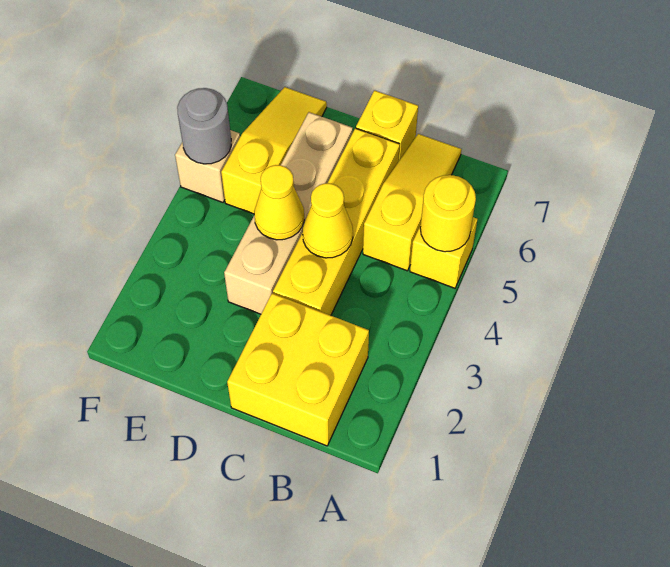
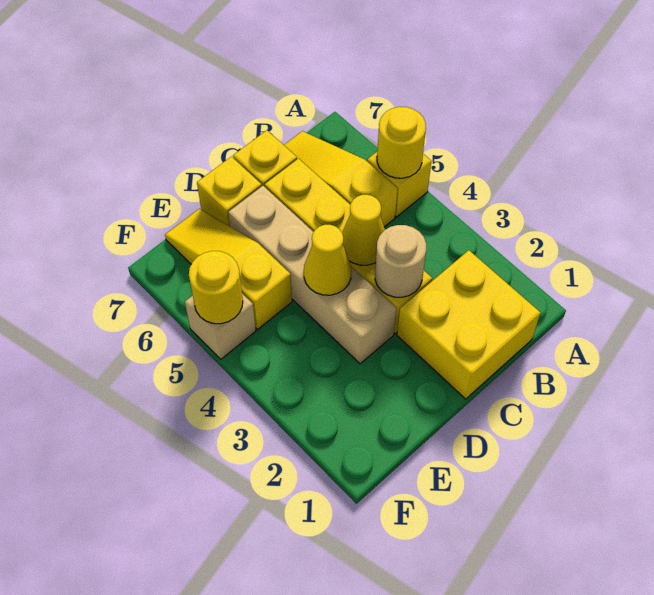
none -> tan 1x1 round brick [375,225,426,297]
none -> yellow 1x1 brick [197,157,262,226]
grey 1x1 round brick [177,88,231,164] -> yellow 1x1 round brick [189,251,243,324]

